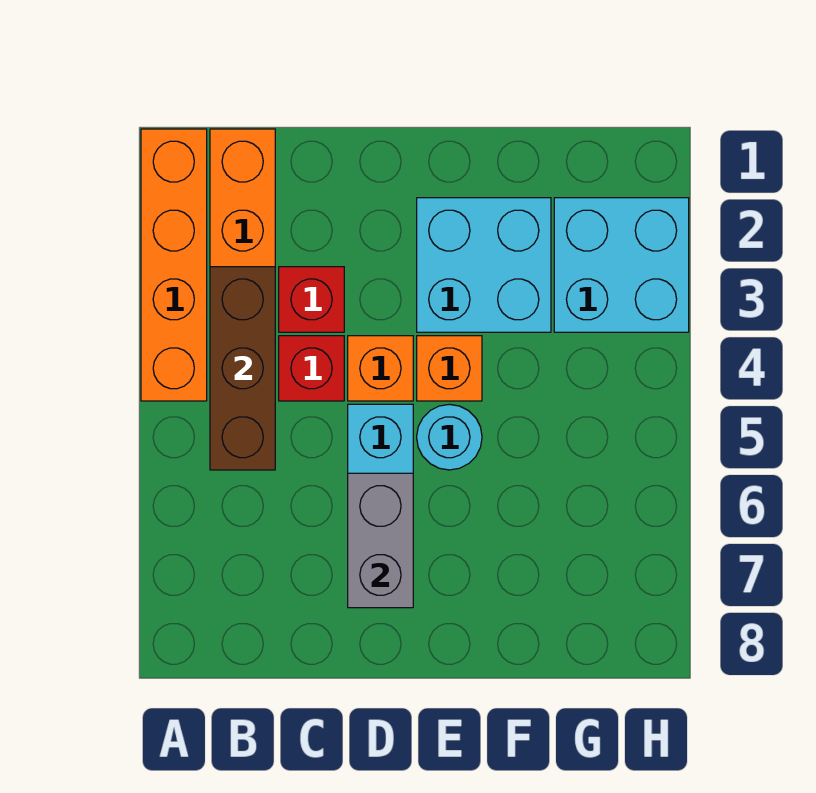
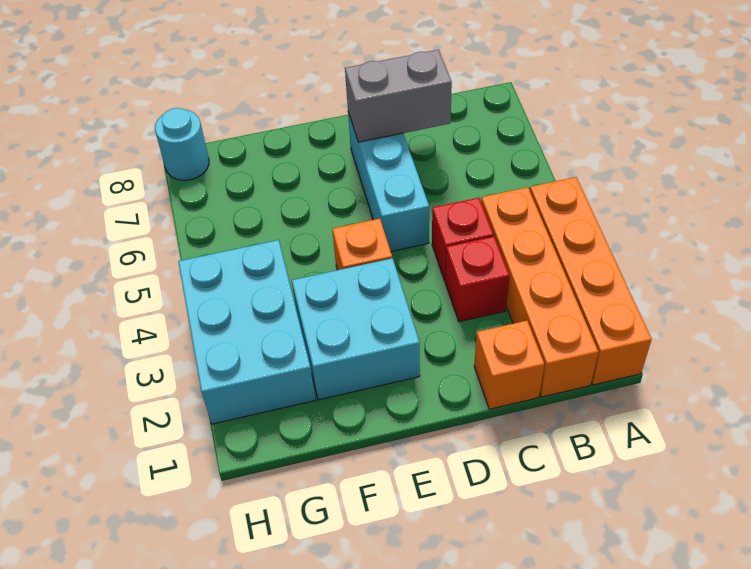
brown 1x3 brick [210,267,275,470] -> none
orange 1x1 brick [348,336,413,401] -> orange 1x1 brick moved to [474,321,544,409]
grey 1x2 brick [348,473,413,608] -> grey 1x2 brick turned to [345,50,452,142]
cyan 1x1 round brick [417,404,482,470] -> cyan 1x1 round brick moved to [155,108,209,180]
cyan 2x2 brick [554,198,689,332] -> cyan 2x3 brick [178,240,315,424]

